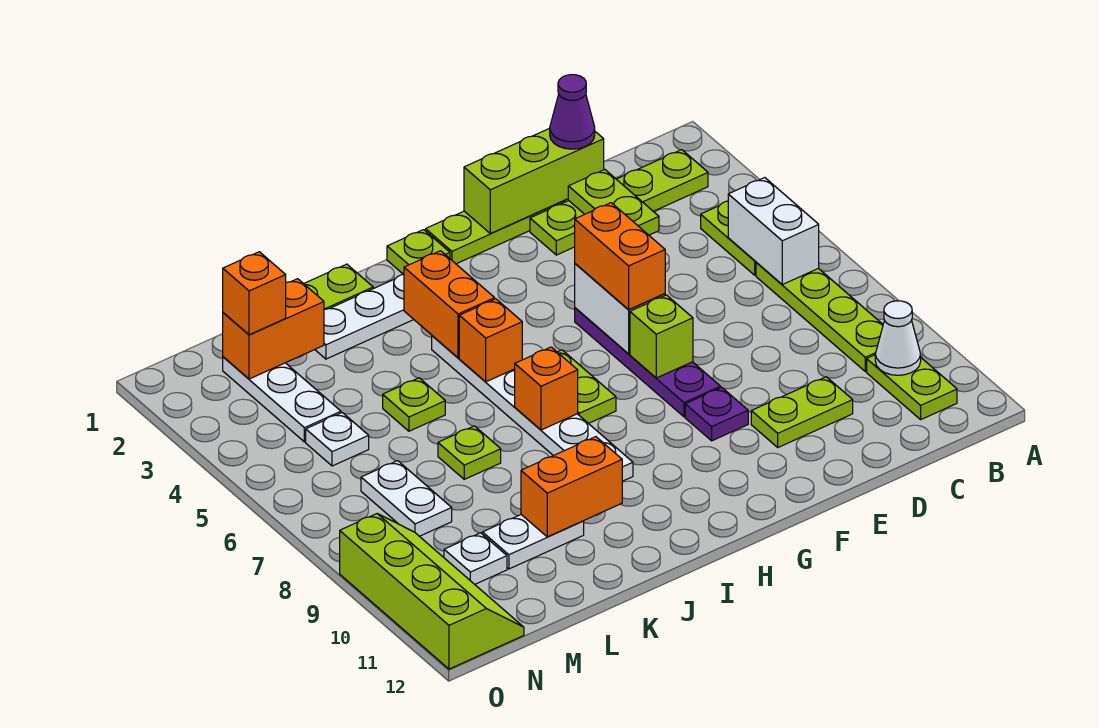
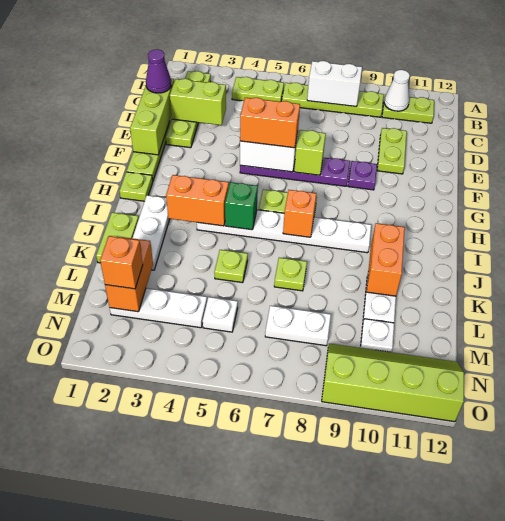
white 1x2 brick [728,178,819,284] -> white 1x2 brick moved to [307,61,362,107]
lime 1x2 plate [568,170,659,235] -> lime 1x2 brick [170,79,226,125]
orange 1x1 brick [459,299,522,382] -> green 1x1 brick [225,182,258,230]

